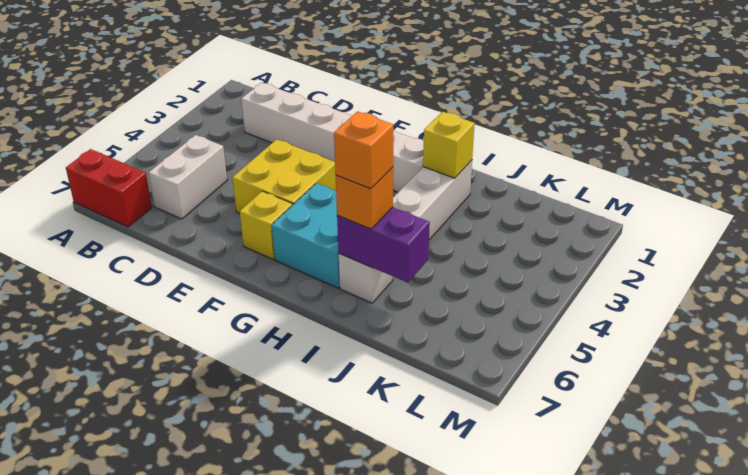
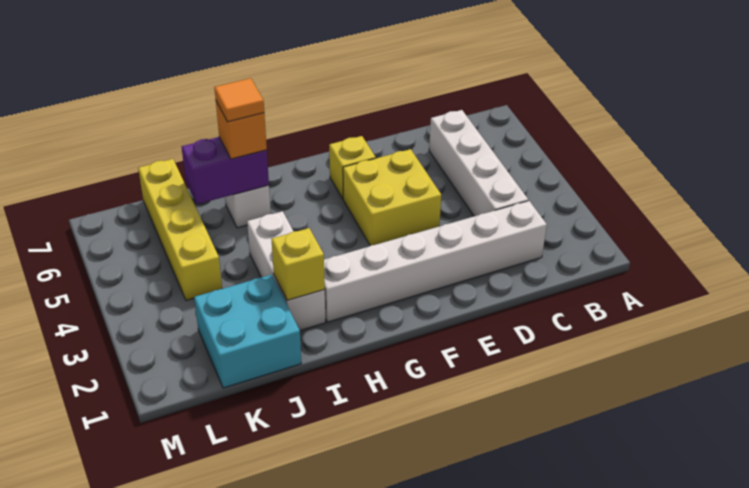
red 1x2 brick [66,149,152,227] -> none
white 1x2 brick [149,135,227,219] -> white 1x4 brick [429,110,528,216]
cyan 2x2 brick [272,183,340,288] -> cyan 2x2 brick moved to [194,275,301,388]
orange 1x1 brick [334,111,393,189] -> orange 1x1 tile [214,78,264,122]
none -> yellow 1x4 brick [138,159,222,301]

